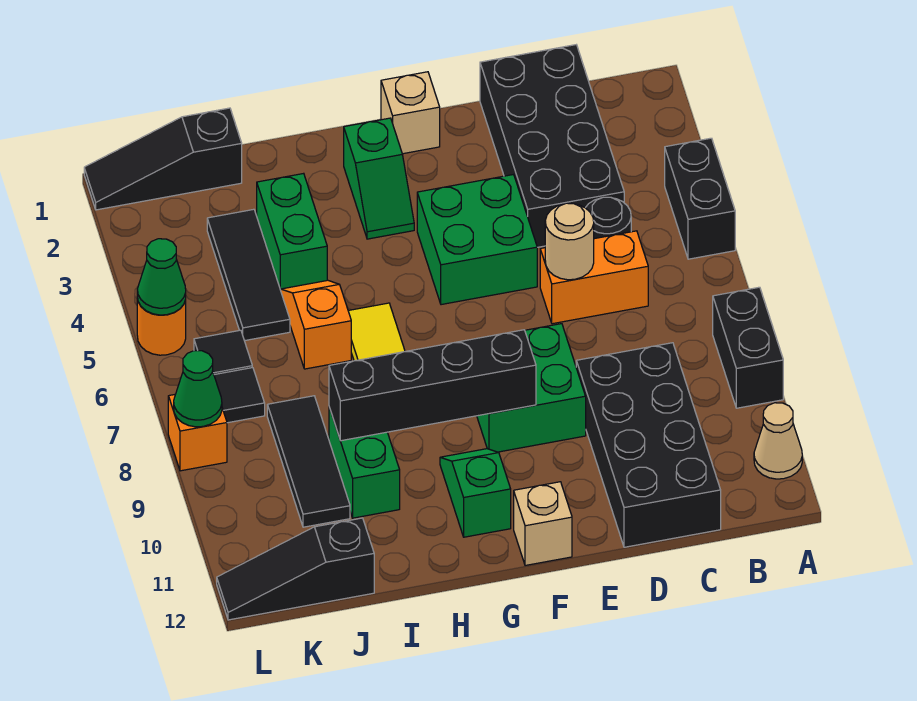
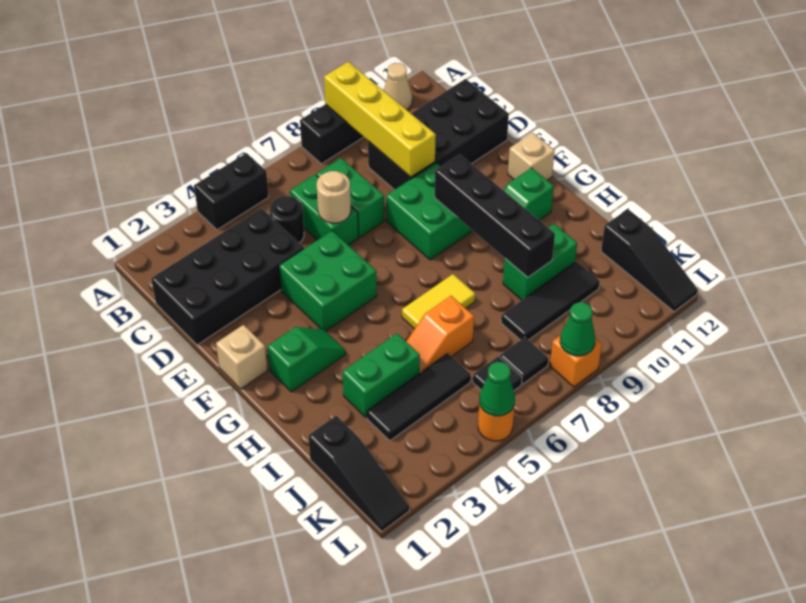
none -> yellow 1x4 brick [324,62,436,177]
orange 1x2 brick [540,231,648,324] -> green 1x2 brick [290,175,358,245]
none -> green 1x2 brick [316,158,384,237]

